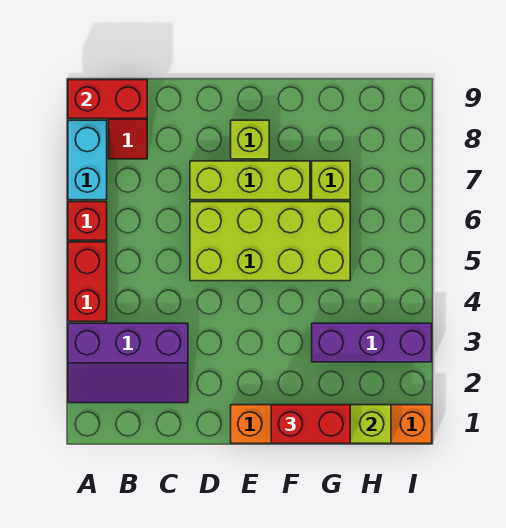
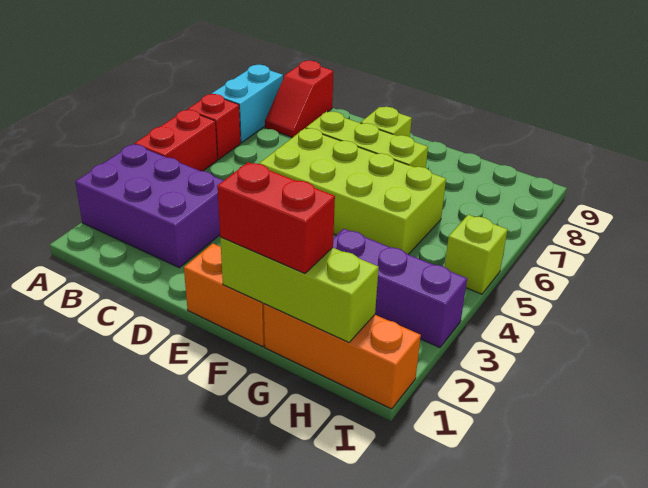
purple 2x3 slope [68,323,188,403] -> purple 2x3 brick [75,144,224,268]
red 1x2 brick [68,80,147,118] -> none
lime 1x1 brick [312,161,350,200] -> lime 1x1 brick moved to [445,215,508,294]

